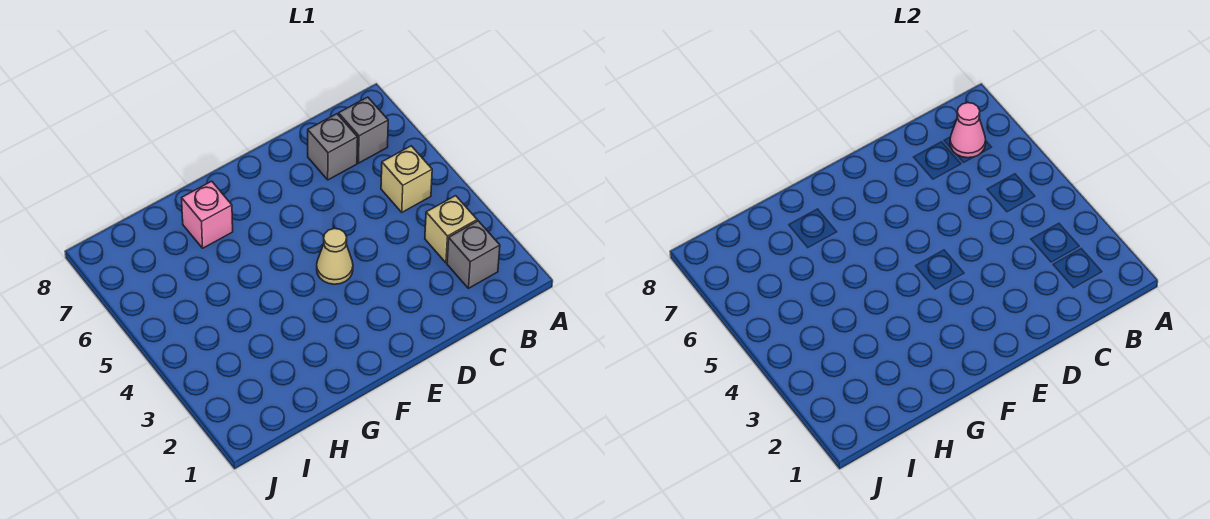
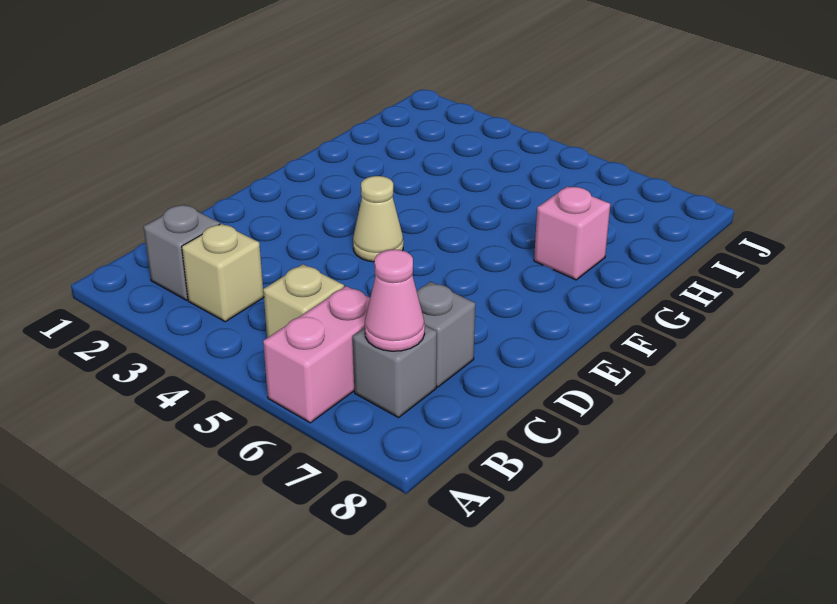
none -> pink 1x2 brick [263,286,370,423]

